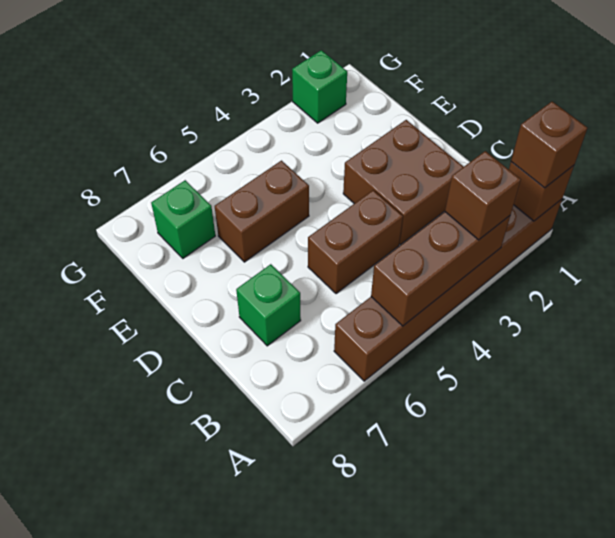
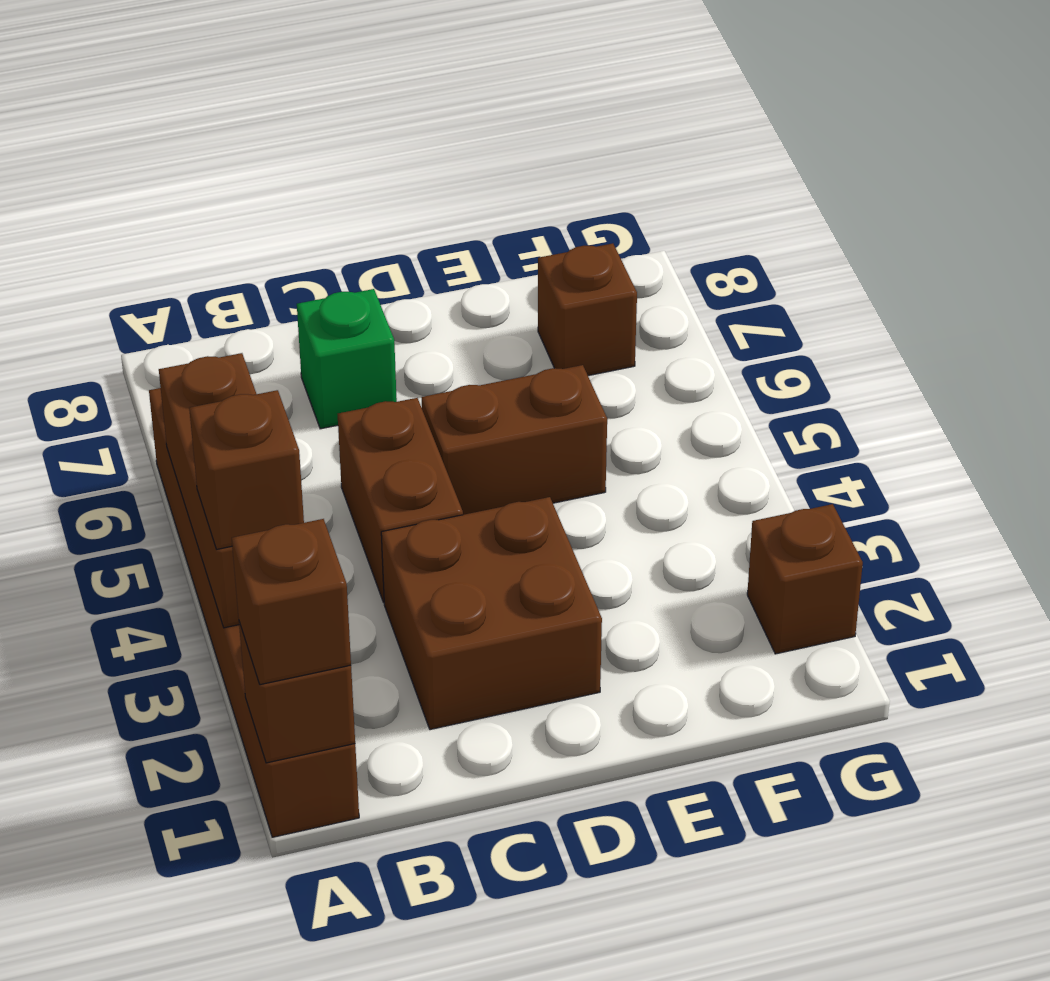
brown 1x2 brick [215,161,309,262] -> brown 1x2 brick turned to [422,365,607,515]
green 1x1 brick [151,180,215,258] -> brown 1x1 brick [538,243,637,376]
green 1x1 brick [292,50,347,123] -> brown 1x1 brick [747,504,863,654]

